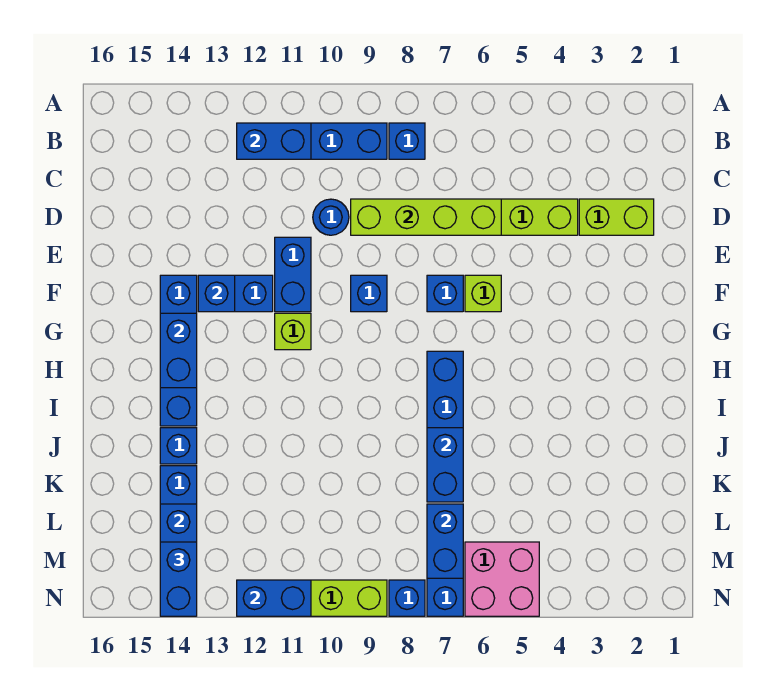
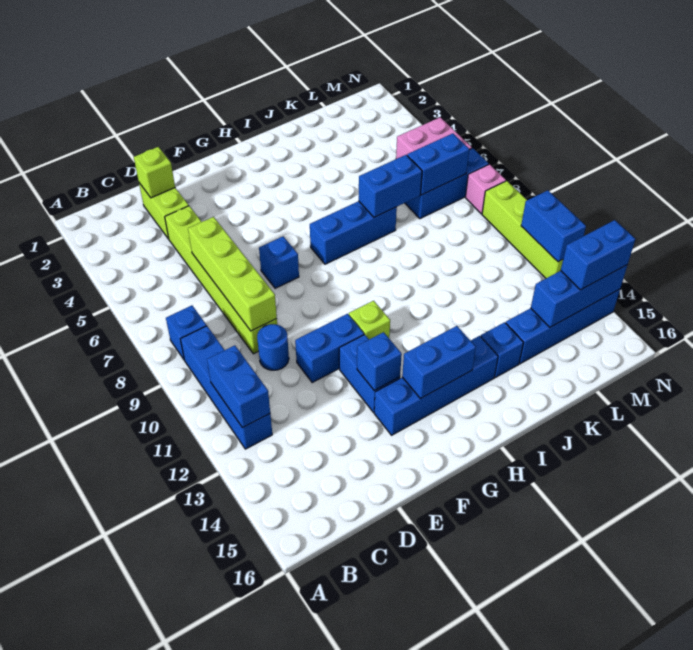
lime 1x1 brick [465,275,501,312] -> lime 1x1 brick moved to [134,147,175,198]
blue 1x1 brick [351,275,387,312] -> none
blue 1x1 brick [389,580,425,616] -> pink 1x1 brick [465,164,506,214]

